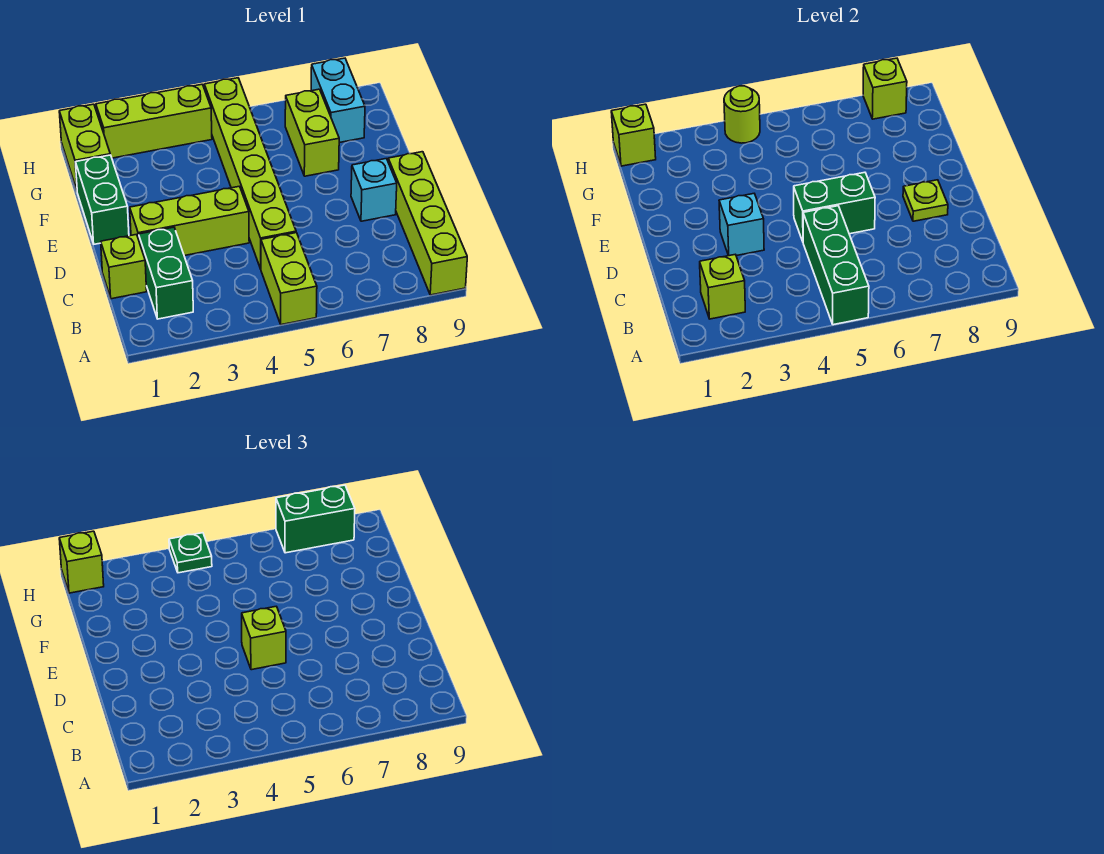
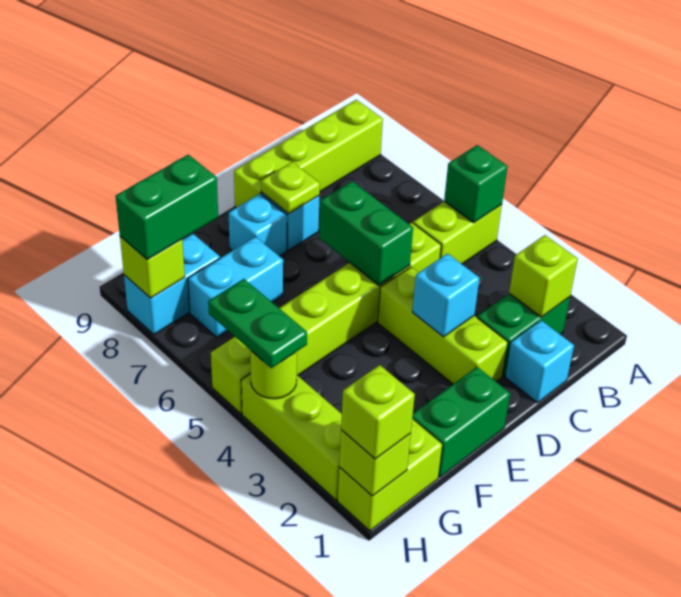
green 1x3 brick [803,206,869,325] -> green 1x1 brick [444,145,507,223]
lime 1x1 brick [101,234,147,299] -> cyan 1x1 brick [505,320,574,403]
lime 1x1 brick [242,606,286,670] -> none
none -> cyan 1x1 brick [229,194,287,256]
lime 1x2 brick [285,89,339,176] -> cyan 1x2 brick [188,237,283,338]
green 1x1 plate [169,533,212,573] -> green 1x2 plate [208,279,307,368]
green 1x2 brick [276,485,355,553] -> green 1x2 brick turned to [116,155,218,260]

